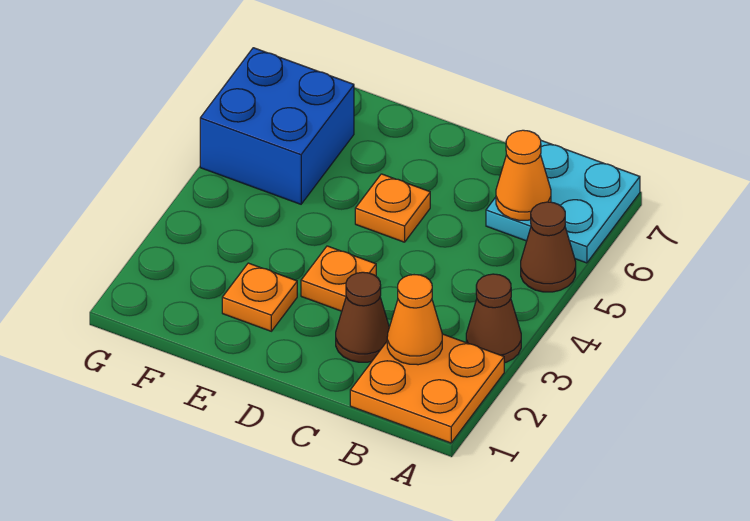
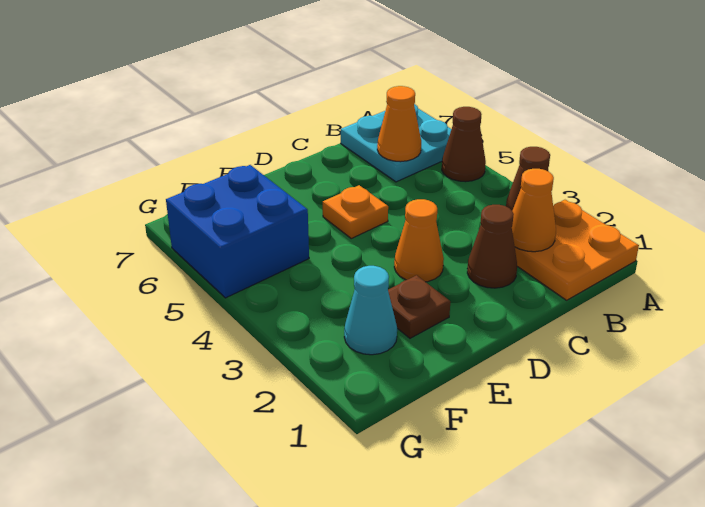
orange 1x1 plate [301,246,376,311] -> orange 1x1 cone [394,199,444,282]
orange 1x1 plate [222,263,297,331] -> brown 1x1 plate [388,275,450,338]
none -> cyan 1x1 cone [344,266,397,355]

